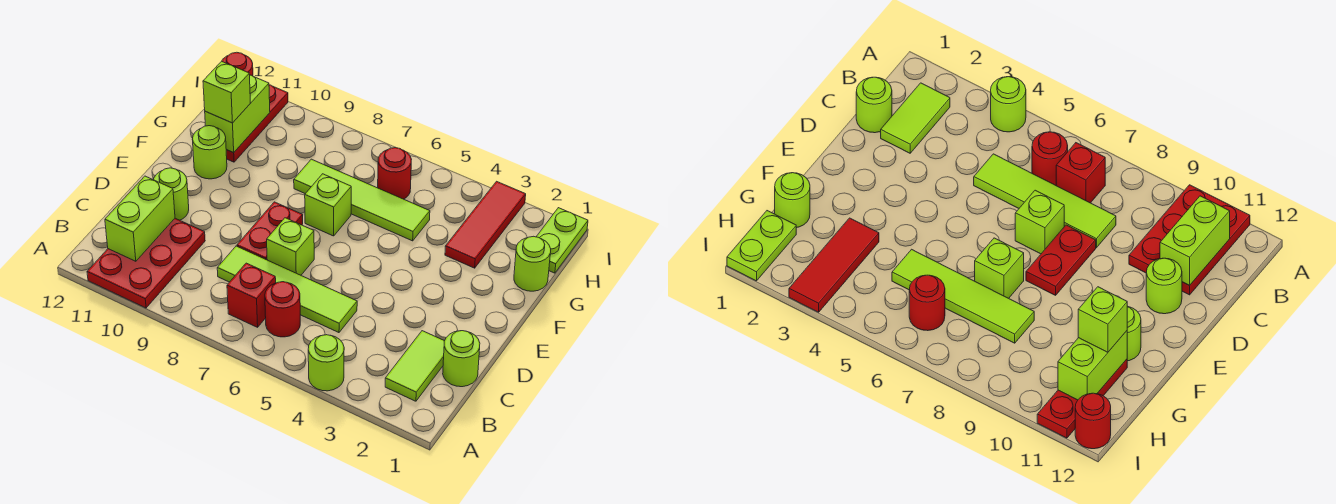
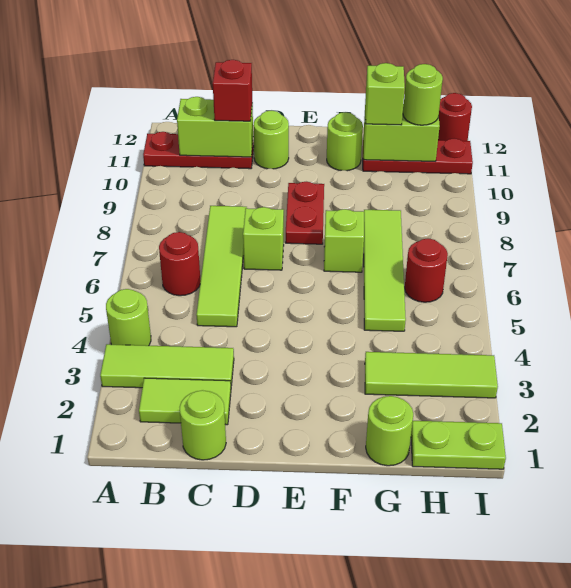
none -> lime 1x3 tile [100,344,234,388]
red 2x3 plate [87,218,205,308] -> red 1x3 plate [143,132,254,169]
red 1x1 brick [227,263,276,327] -> red 1x1 brick moved to [213,60,252,121]
red 1x2 plate [237,202,303,260] -> red 1x2 plate turned to [286,182,324,244]
red 1x3 tile [445,181,526,268] -> lime 1x3 tile [365,352,498,398]
none -> lime 1x1 round brick [403,64,443,125]

